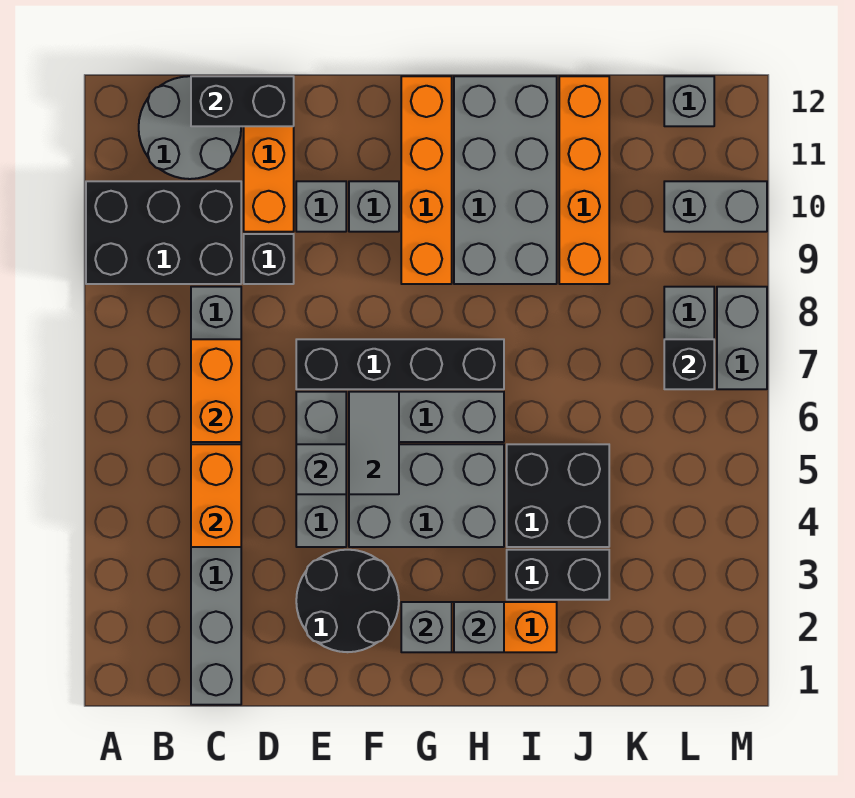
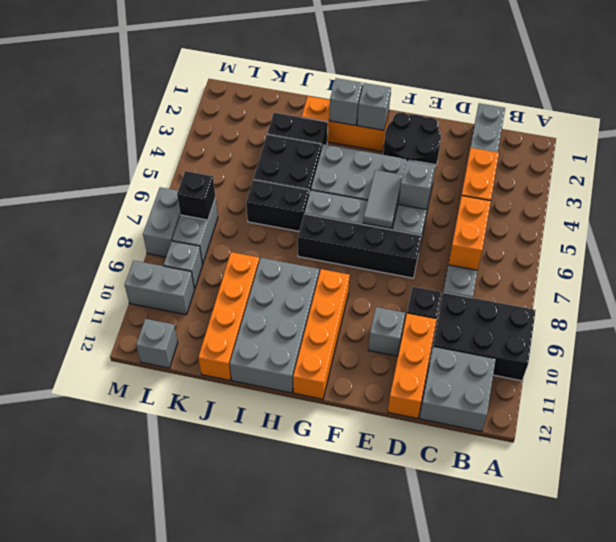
grey 2x2 round brick [139,76,241,179] -> grey 2x2 brick [419,347,496,431]
black 1x2 brick [191,76,294,126] -> black 1x2 brick moved to [246,180,309,231]
grey 1x1 brick [349,181,399,232] -> grey 1x1 brick moved to [164,241,202,289]

